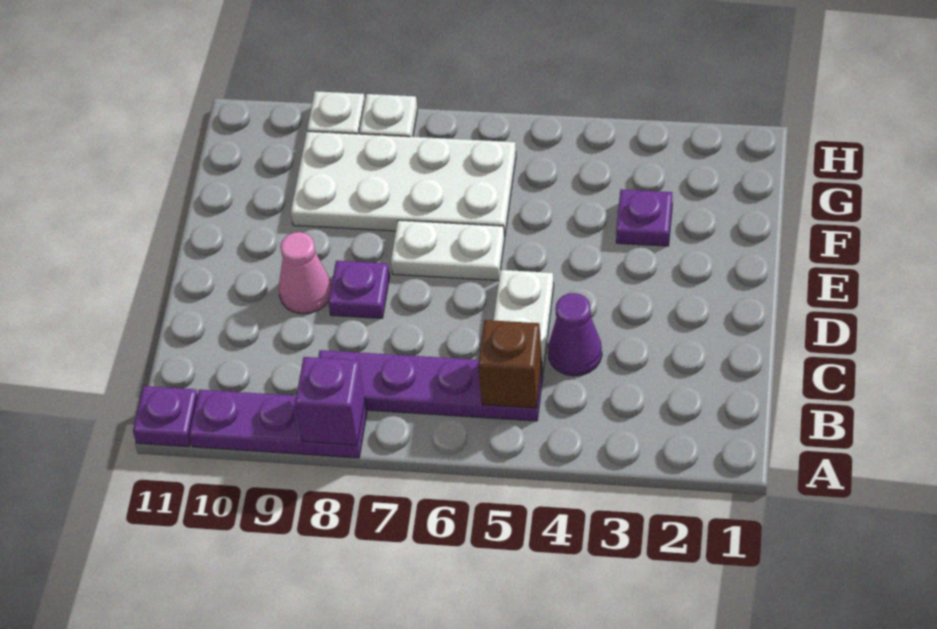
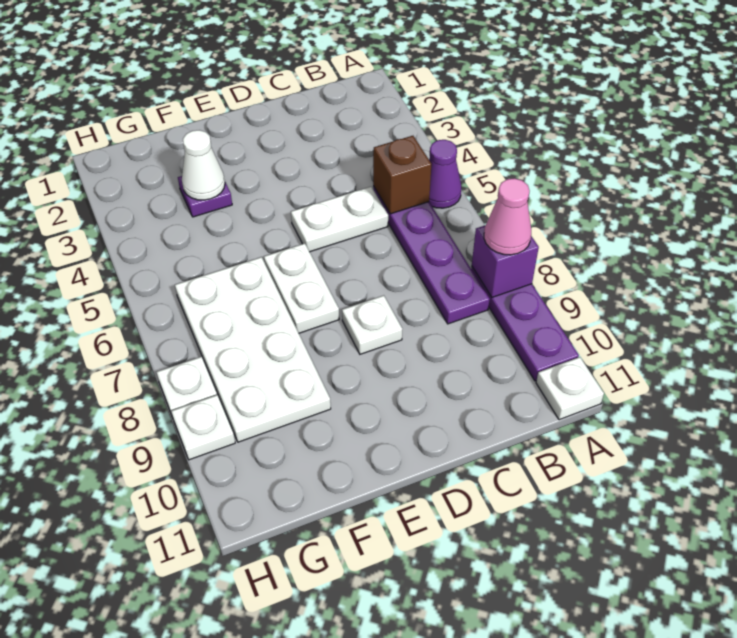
purple 1x1 plate [133,386,198,447] -> white 1x1 plate [536,357,604,420]
purple 1x1 cone [548,293,602,376] -> purple 1x1 cone moved to [429,140,461,208]
purple 1x1 plate [328,261,390,318] -> white 1x1 plate [342,295,402,354]
pink 1x1 cone [279,232,331,314] -> pink 1x1 cone moved to [484,178,531,255]
none -> white 1x1 cone [182,130,225,200]

